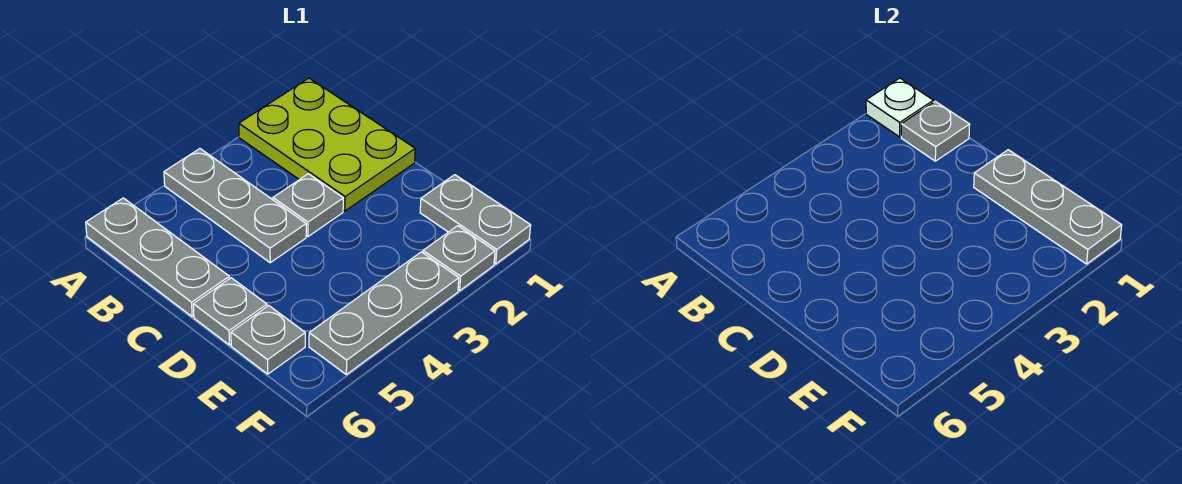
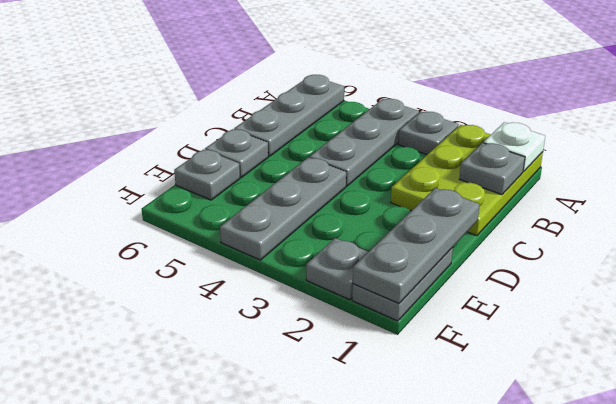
grey 1x1 plate [273,174,343,237] -> grey 1x1 plate moved to [398,112,459,155]
grey 1x3 plate [309,252,459,375] -> grey 1x3 plate turned to [220,157,346,260]

